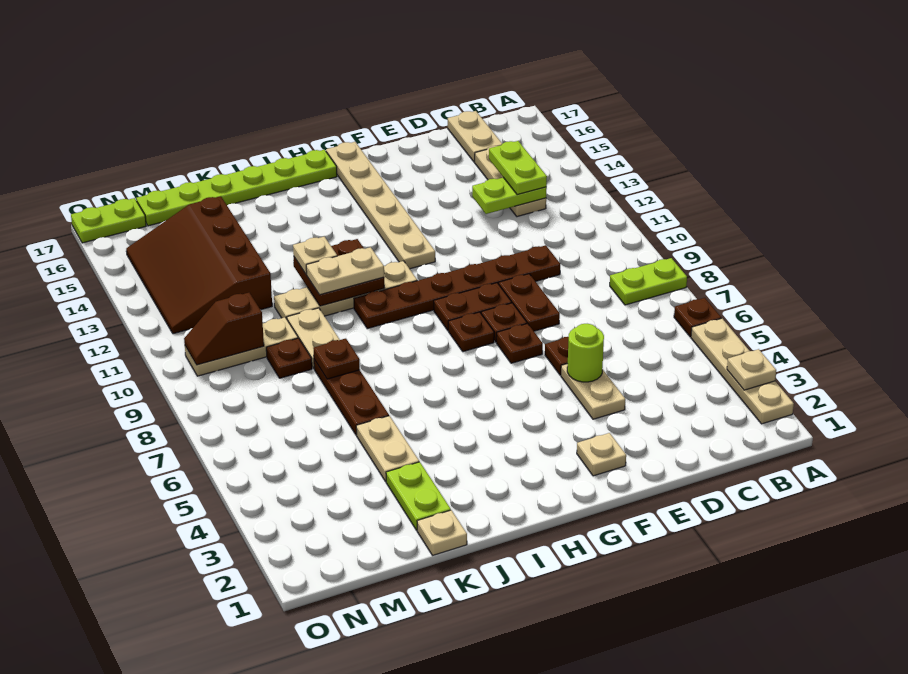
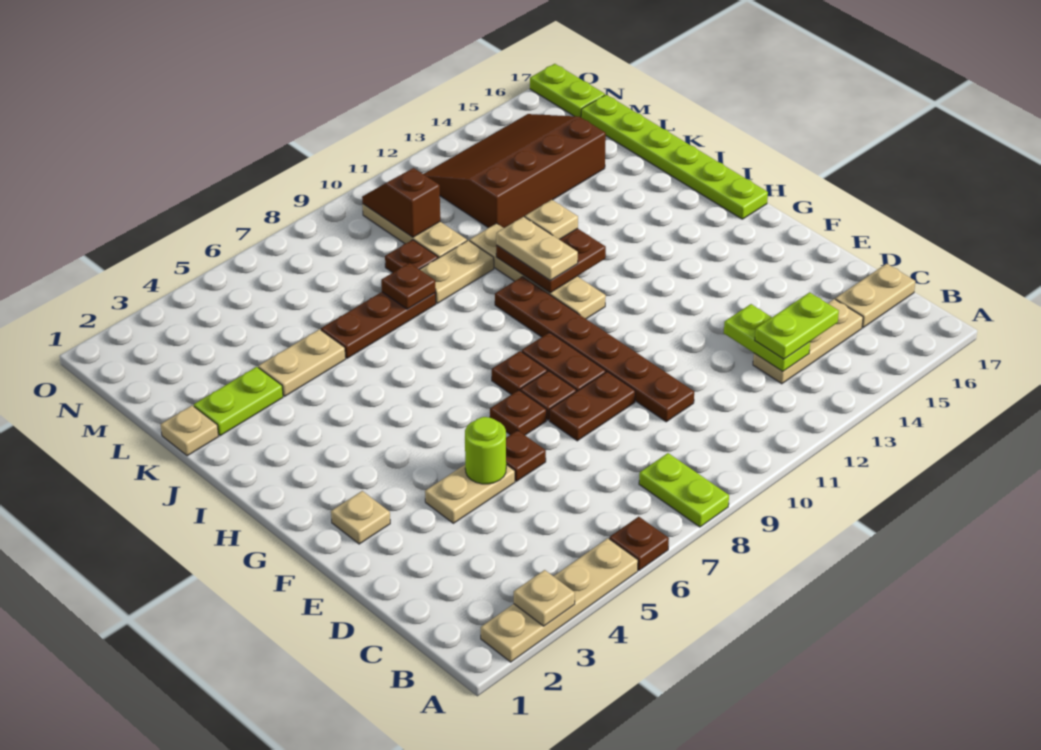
tan 1x6 plate [326,142,435,269] -> none

